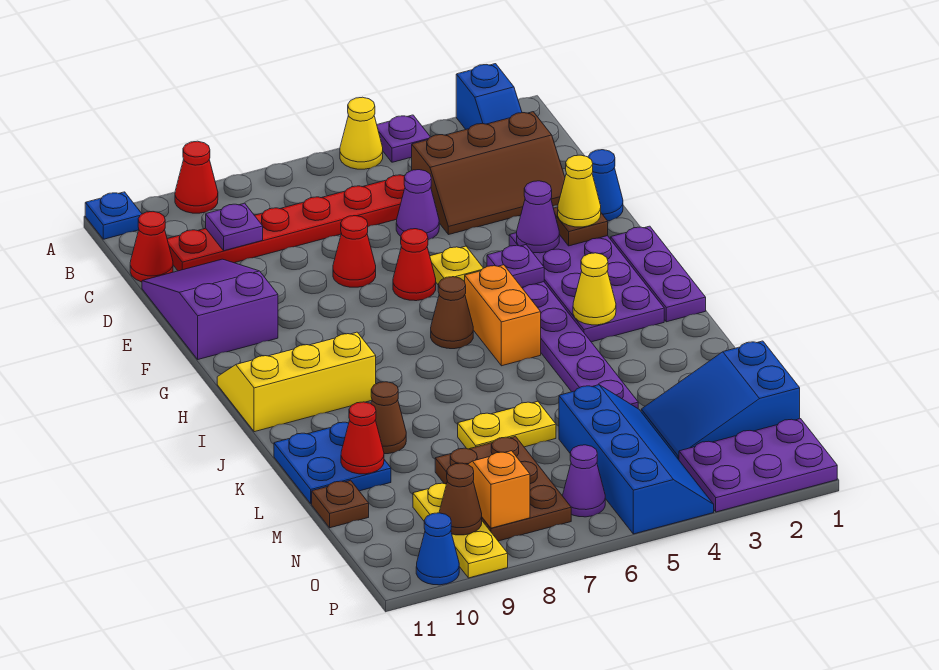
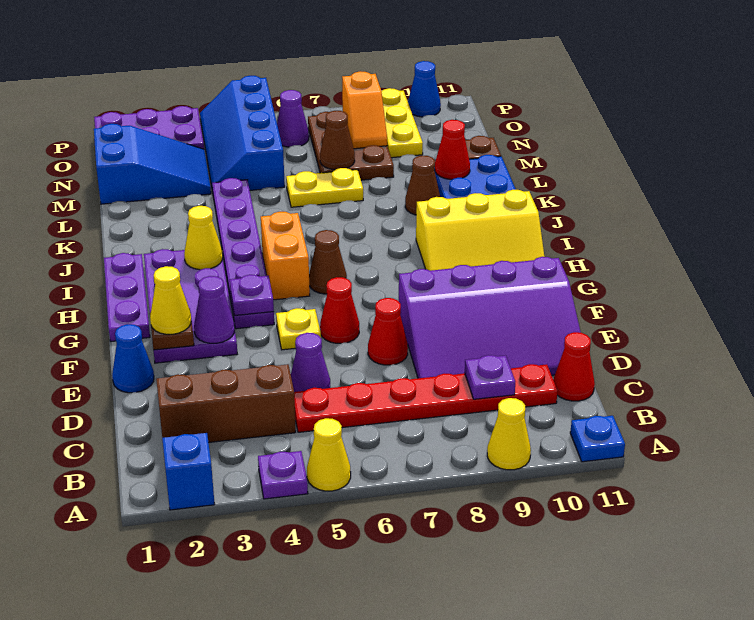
red 1x1 cone [175,141,218,213] -> yellow 1x1 cone [487,398,531,470]
purple 2x3 slope [142,259,278,359] -> purple 3x4 slope [399,257,581,378]
brown 1x1 cone [439,463,482,535] -> brown 1x1 cone moved to [320,111,355,170]

